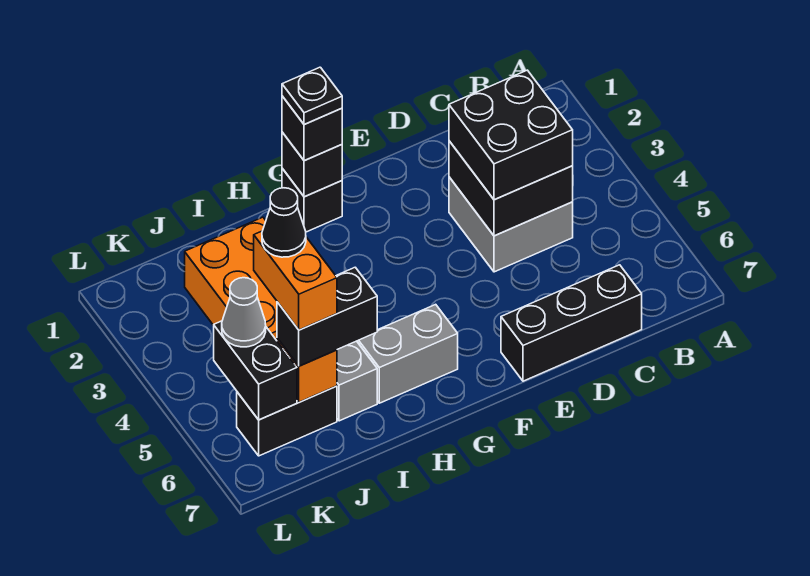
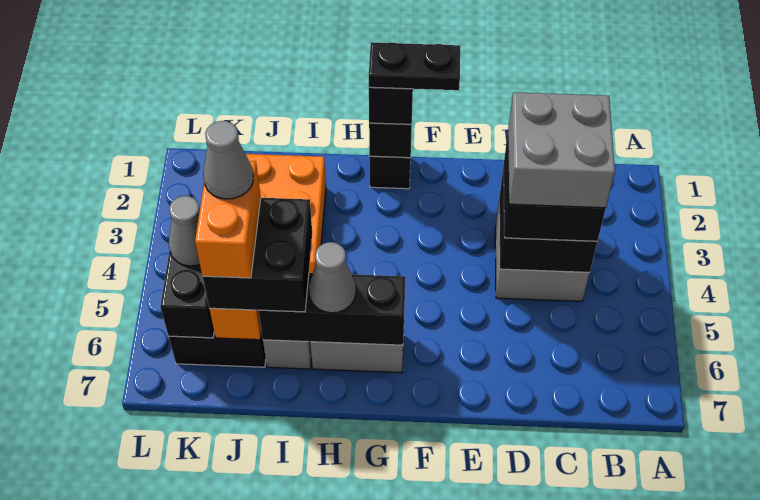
none -> grey 2x2 brick [508,92,615,208]
black 1x3 brick [501,265,642,381] -> black 1x3 brick moved to [258,273,406,345]
black 1x1 plate [282,67,342,125] -> black 1x2 plate [369,42,460,90]
none -> grey 1x1 cone [309,242,356,313]
black 1x2 brick [277,267,377,366] -> black 2x2 brick [203,198,312,312]
black 1x1 cone [262,188,306,257] -> grey 1x1 cone [203,121,254,199]

